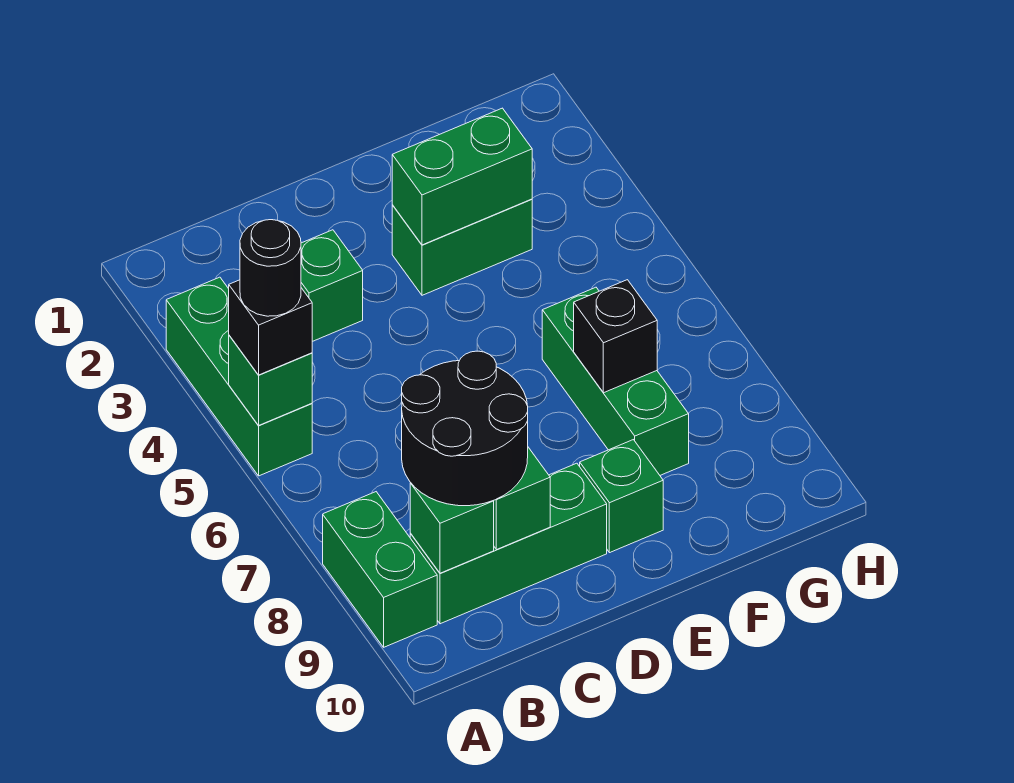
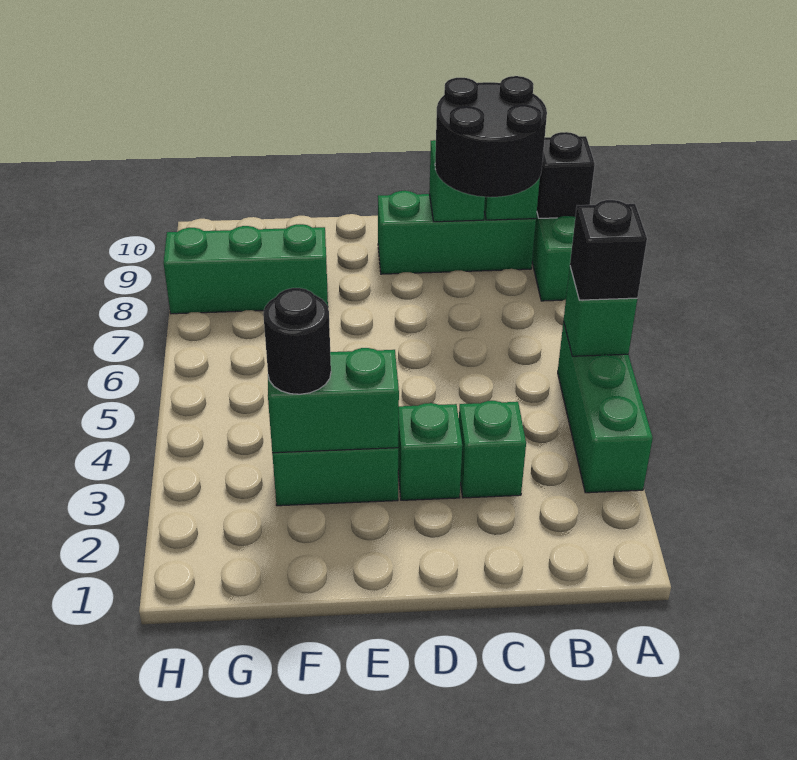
black 1x1 round brick [240,220,301,316] -> black 1x1 round brick moved to [263,288,331,394]
green 1x1 brick [580,440,663,553] -> green 1x1 brick moved to [398,403,462,500]
green 1x3 brick [542,287,689,475] -> green 1x3 brick turned to [163,224,328,314]
black 1x1 brick [574,280,657,393] -> black 1x1 brick moved to [537,132,595,218]

